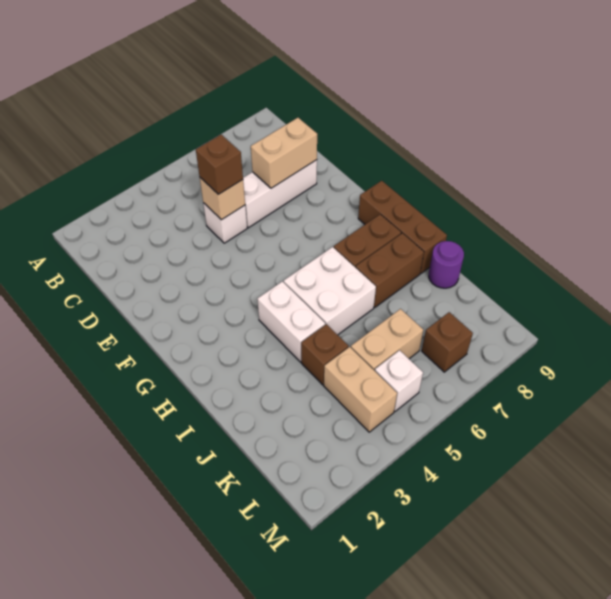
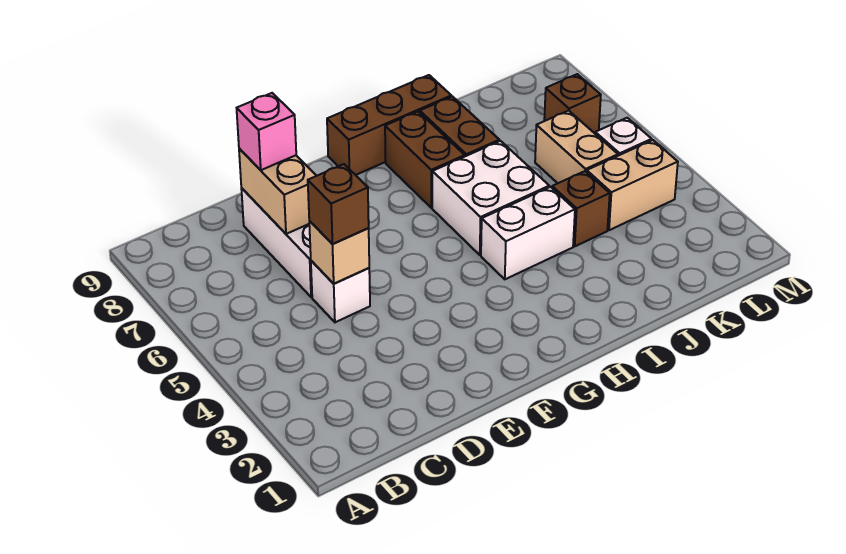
none -> pink 1x1 brick [237,93,296,170]
purple 1x1 round brick [429,241,464,288] -> none

